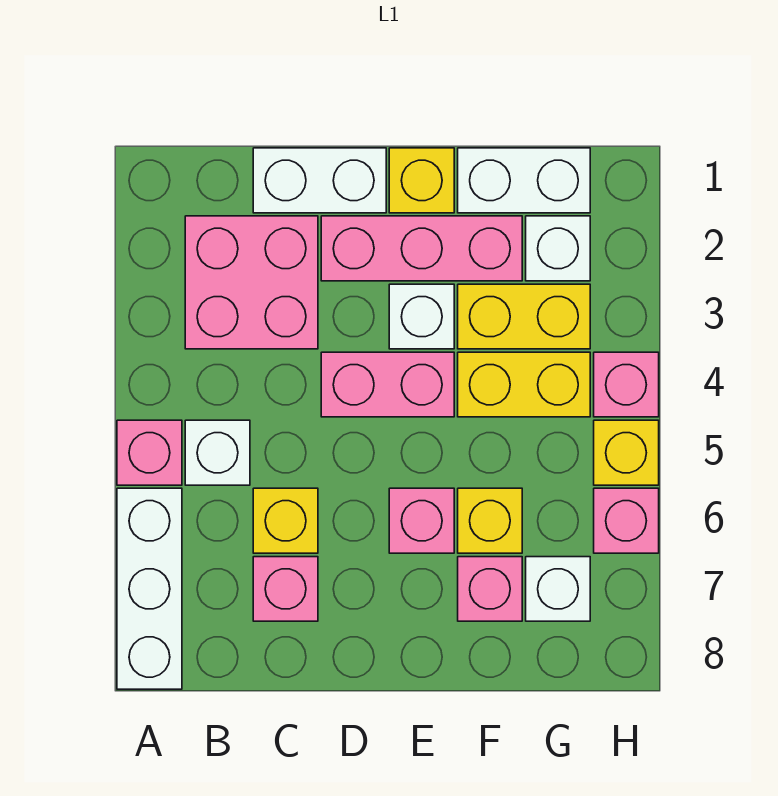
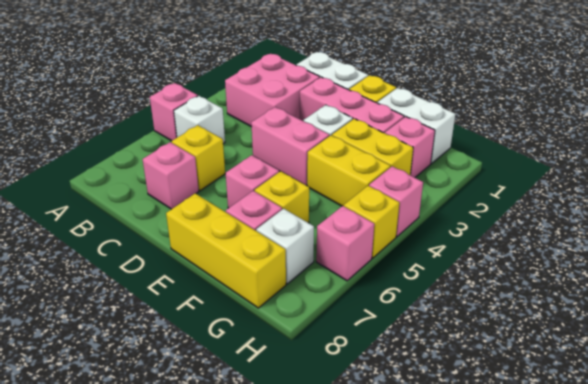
white 1x3 brick [117,488,182,689] -> none
none -> yellow 1x3 brick [166,193,286,308]
white 1x1 brick [526,216,590,281] -> pink 1x1 brick [385,117,435,178]

